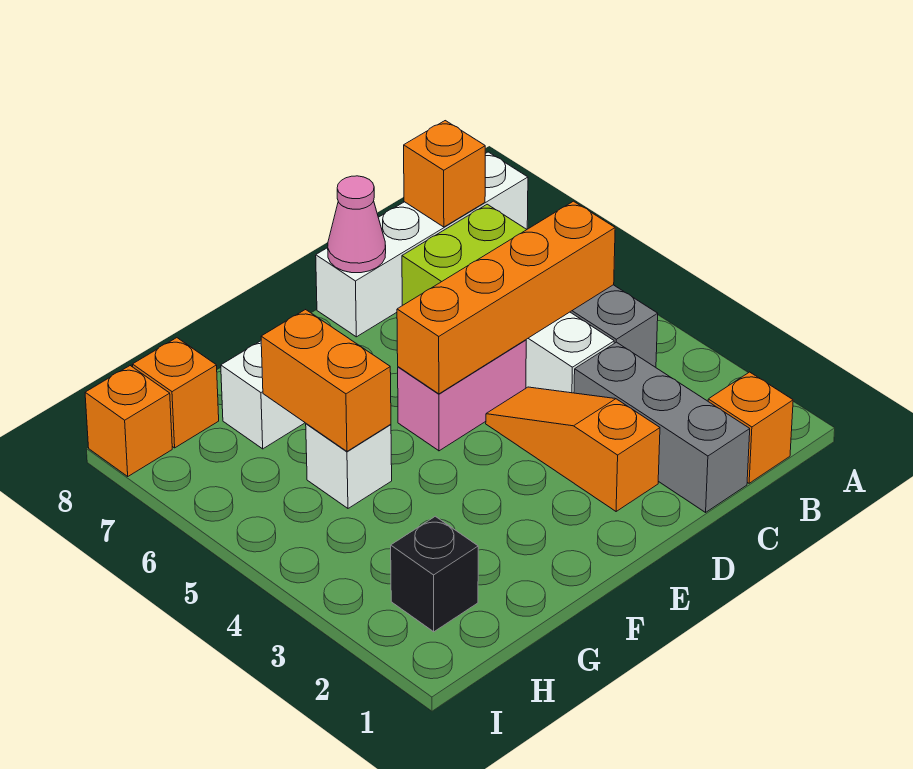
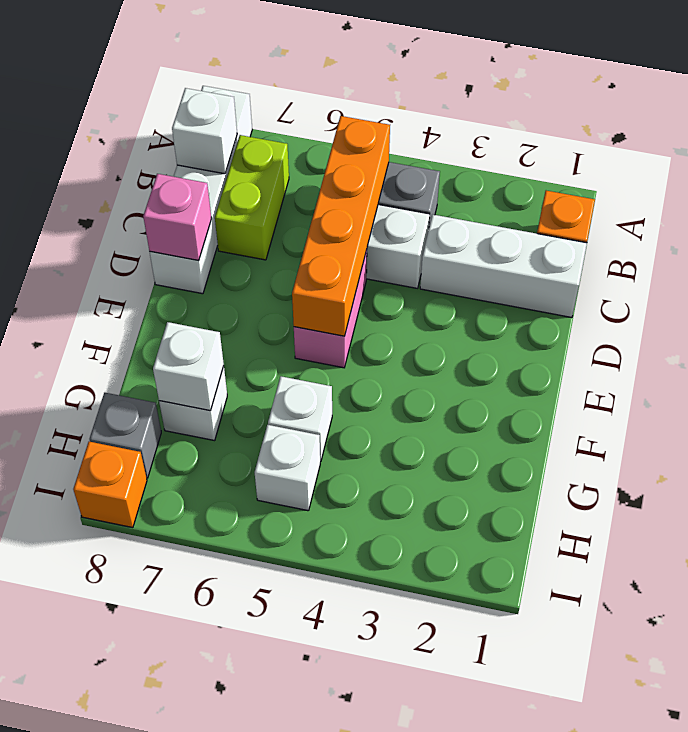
orange 1x1 brick [404,121,485,227] -> white 1x1 brick [172,88,237,174]
grey 1x3 brick [574,342,750,512] -> white 1x3 brick [420,215,587,318]
orange 1x3 slope [486,387,660,511] -> none
pink 1x1 cone [328,176,386,273] -> pink 1x1 brick [143,174,211,261]
orange 1x2 brick [261,310,391,451] -> none
none -> white 1x1 brick [153,322,224,411]
black 1x1 brick [391,516,478,632] -> none
none -> white 1x1 brick [255,425,320,511]
orange 1x1 brick [132,338,219,448] -> grey 1x1 brick [90,393,161,478]

